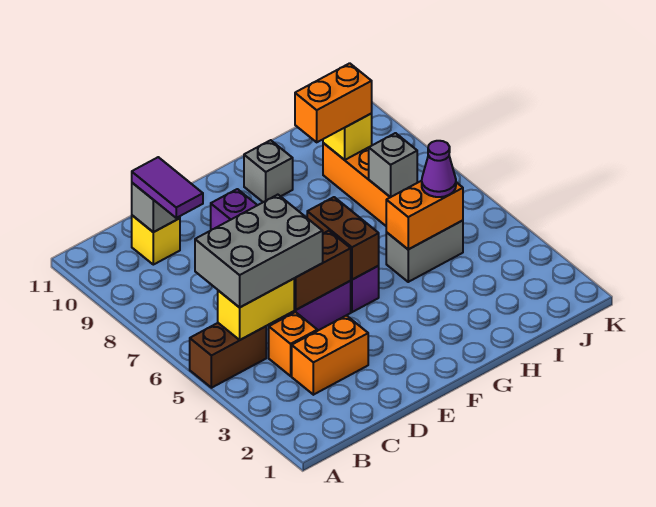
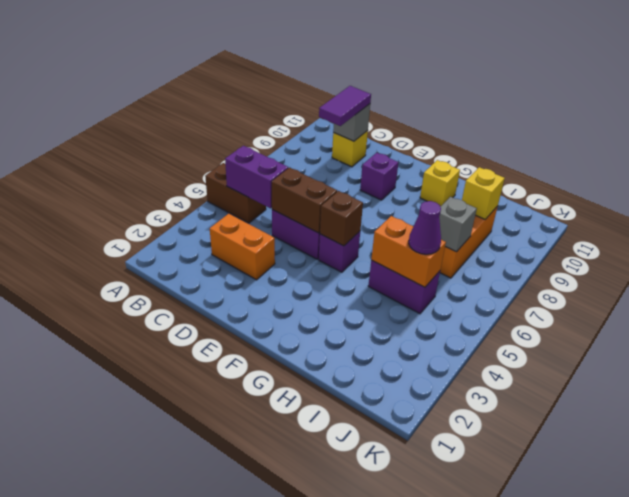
yellow 1x2 brick [218,279,294,340] -> purple 1x2 brick [225,146,288,208]
grey 2x3 brick [195,195,323,307] -> none
orange 1x1 brick [269,312,317,376] -> none
brown 1x2 brick [307,197,379,280] -> brown 1x1 brick [320,191,363,246]
grey 1x1 brick [244,140,293,202] -> yellow 1x1 brick [420,160,460,207]
grey 1x2 brick [386,220,463,282] -> purple 1x2 brick [368,260,440,314]
orange 1x2 brick [295,63,372,142] -> none

